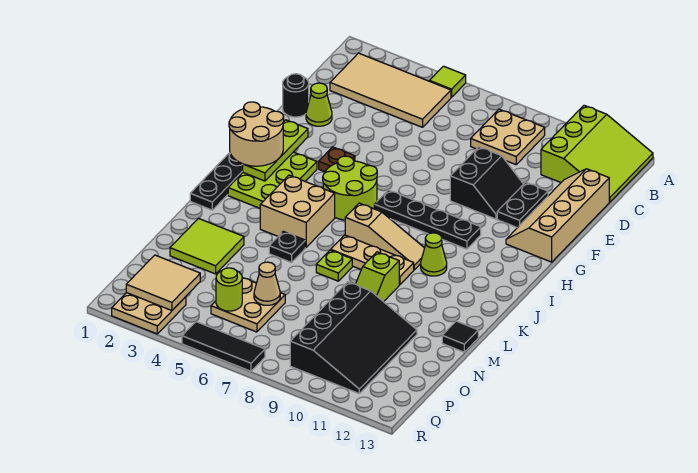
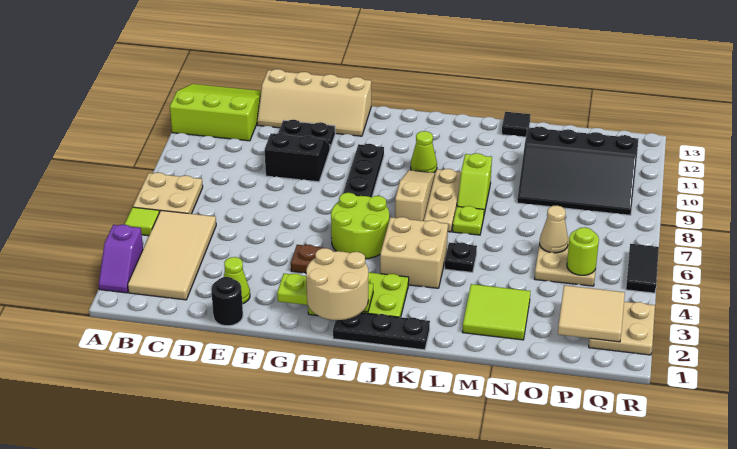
none -> purple 1x2 slope [99,225,143,293]
tan 2x2 plate [471,109,545,165] -> tan 2x2 plate moved to [133,173,203,214]
lime 1x2 slope [356,252,399,302] -> lime 1x2 slope turned to [457,153,492,214]
black 3x4 slope [290,282,417,393] -> black 3x4 slope turned to [517,127,638,215]
black 1x3 tile [182,322,265,371] -> black 1x2 tile [626,244,659,293]

